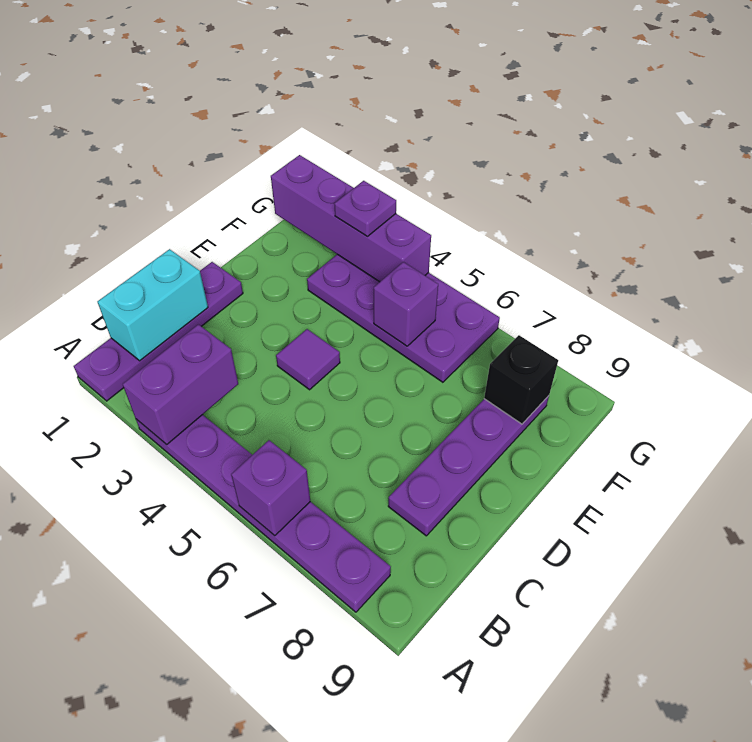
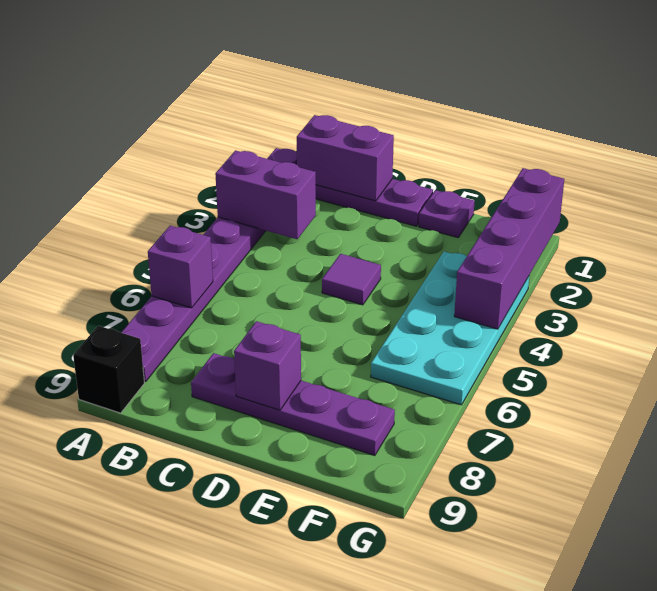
cyan 1x2 brick [97,249,208,361] -> purple 1x2 brick [297,115,394,201]
purple 2x4 plate [307,254,500,382] -> cyan 2x4 plate [371,251,529,405]
purple 1x1 brick [374,262,438,346] -> purple 1x1 brick moved to [234,321,301,410]
black 1x1 brick [484,335,558,424] -> black 1x1 brick moved to [73,326,144,413]
purple 1x1 plate [334,181,396,236] -> purple 1x1 plate moved to [419,190,475,238]

